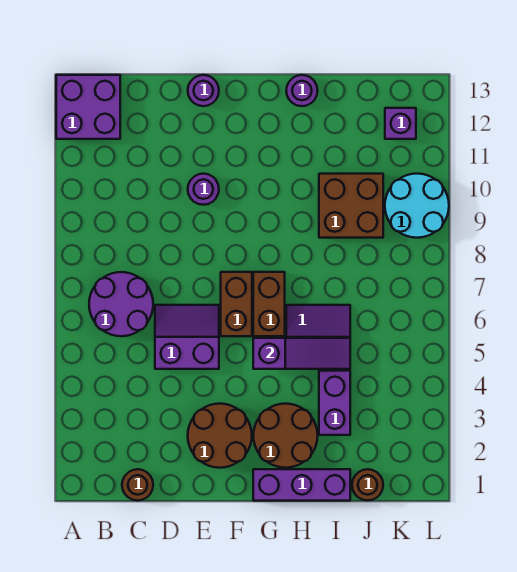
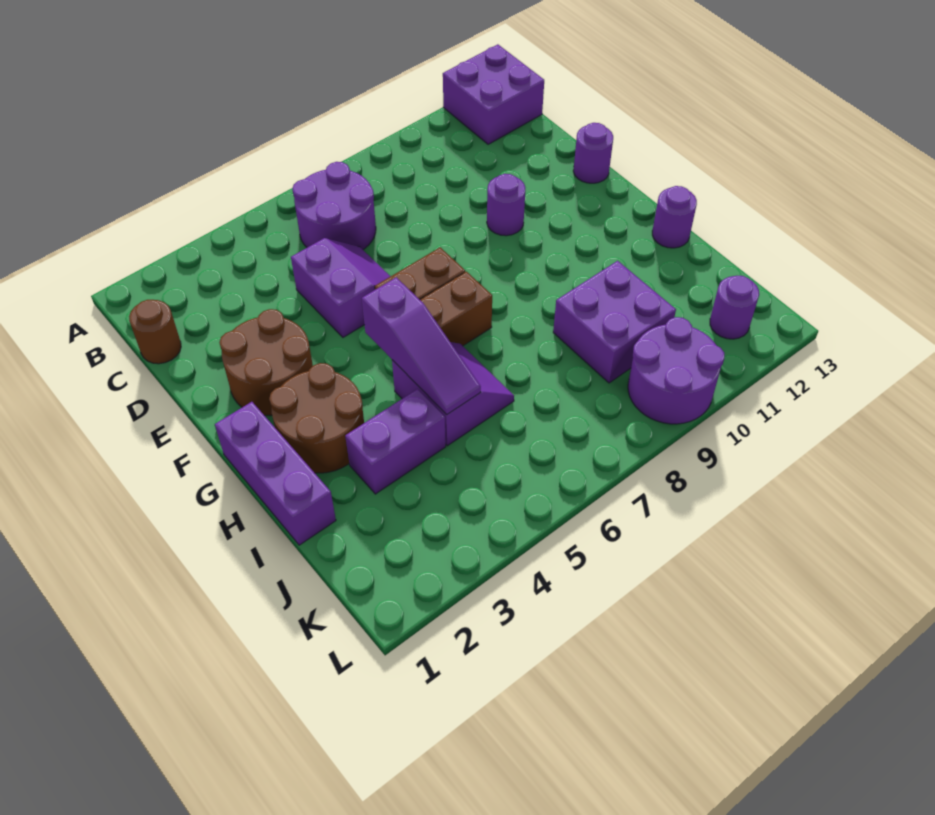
brown 2x2 brick [319,174,383,238] -> purple 2x2 brick [553,261,676,383]
brown 1x1 round brick [352,469,383,501] -> none
cyan 2x2 round brick [385,174,449,238] -> purple 2x2 round brick [628,317,724,424]
purple 1x1 brick [385,108,416,139] -> purple 1x1 round brick [710,276,759,339]

